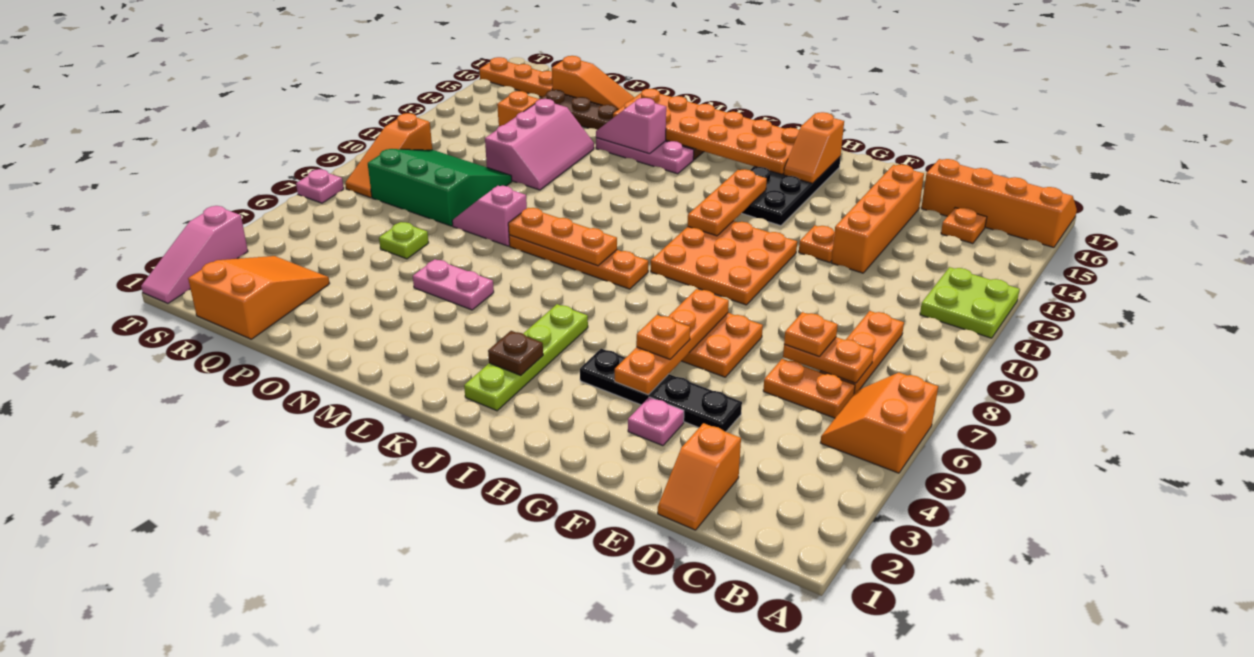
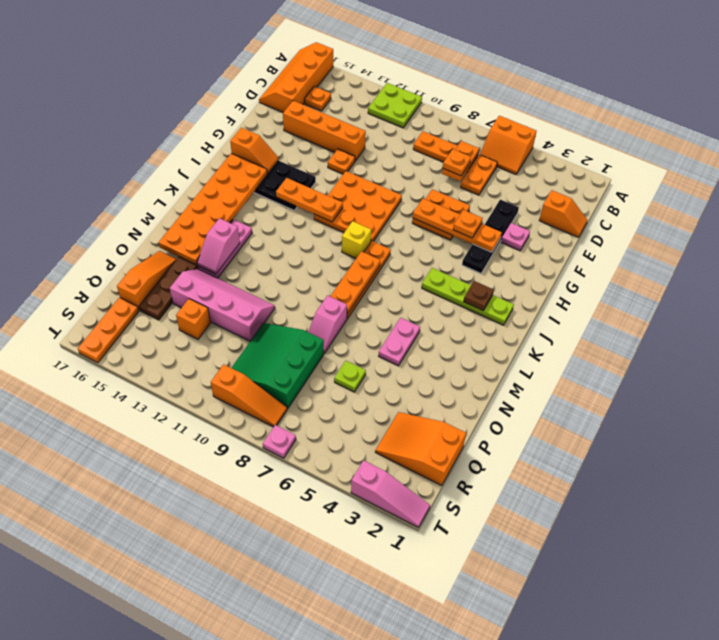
none -> yellow 1x1 brick [342,221,371,258]
pink 2x3 slope [485,99,594,190] -> pink 2x4 slope [170,269,275,341]

